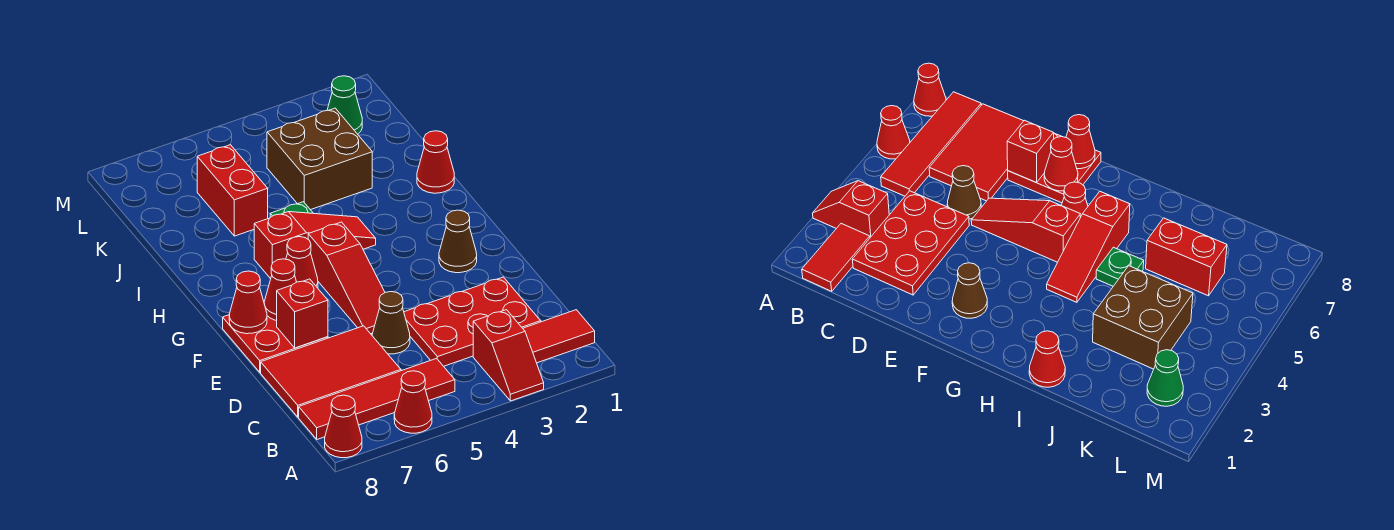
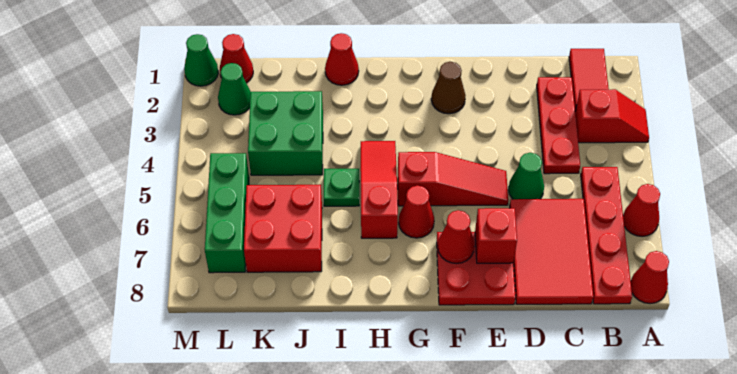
red 1x4 tile [299,359,455,439] -> red 1x4 plate [581,167,632,304]
red 2x3 plate [404,277,541,366] -> red 1x3 plate [537,77,580,174]
brown 1x1 cone [372,292,410,354] -> green 1x1 cone [509,153,544,199]
red 1x1 cone [229,271,267,334] -> red 1x1 cone moved to [220,34,253,83]
brown 2x2 brick [267,108,372,210] -> green 2x2 brick [248,91,323,175]
red 1x2 brick [197,145,268,236] -> red 2x2 brick [244,185,322,272]
none -> green 1x3 brick [205,153,249,273]
none -> green 1x1 cone [184,34,218,86]

